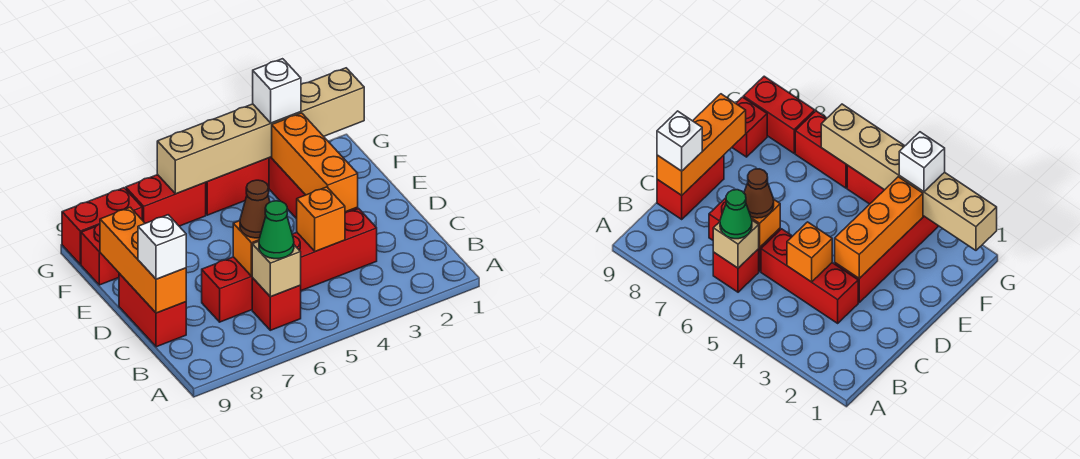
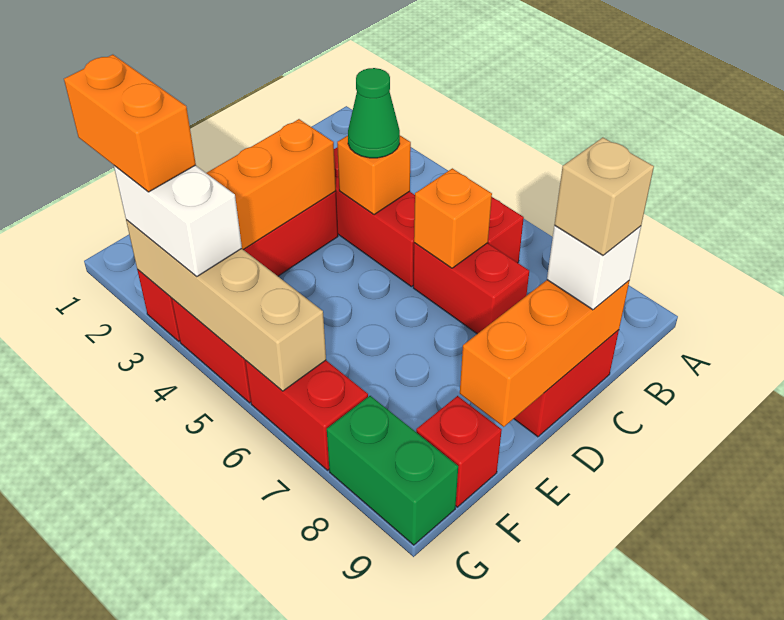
tan 1x1 brick [252,241,301,297] -> tan 1x1 brick moved to [554,137,654,255]
green 1x1 cone [259,201,294,259] -> green 1x1 cone moved to [348,68,400,158]
brown 1x1 cone [240,180,270,238] -> none
tan 1x6 brick [157,68,364,194] -> tan 1x4 brick [126,220,326,391]
none -> orange 1x2 brick [64,55,196,192]
white 1x1 brick [253,59,301,123] -> white 1x2 brick [114,165,242,277]
red 1x2 brick [62,188,142,264] -> green 1x2 brick [327,396,458,545]

